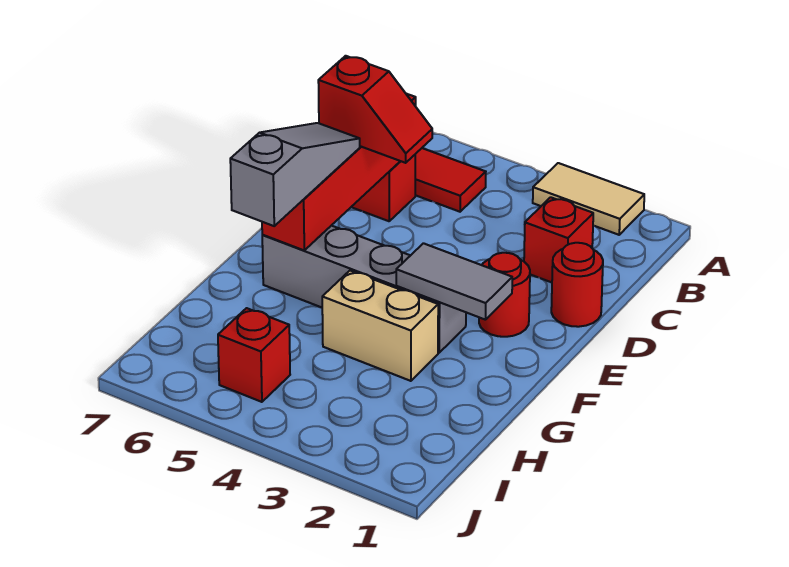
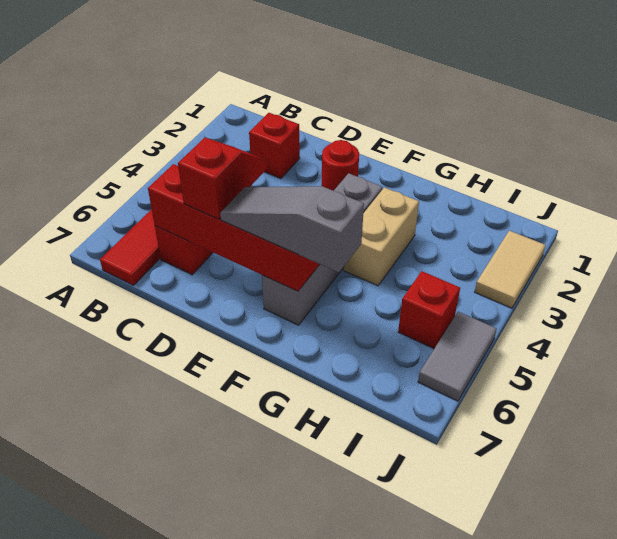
tan 1x2 tile [533,163,644,235] -> tan 1x2 tile moved to [475,231,546,308]
red 1x1 round brick [551,243,603,327] -> none
grey 1x2 tile [396,243,512,320] -> grey 1x2 tile moved to [418,312,497,401]

